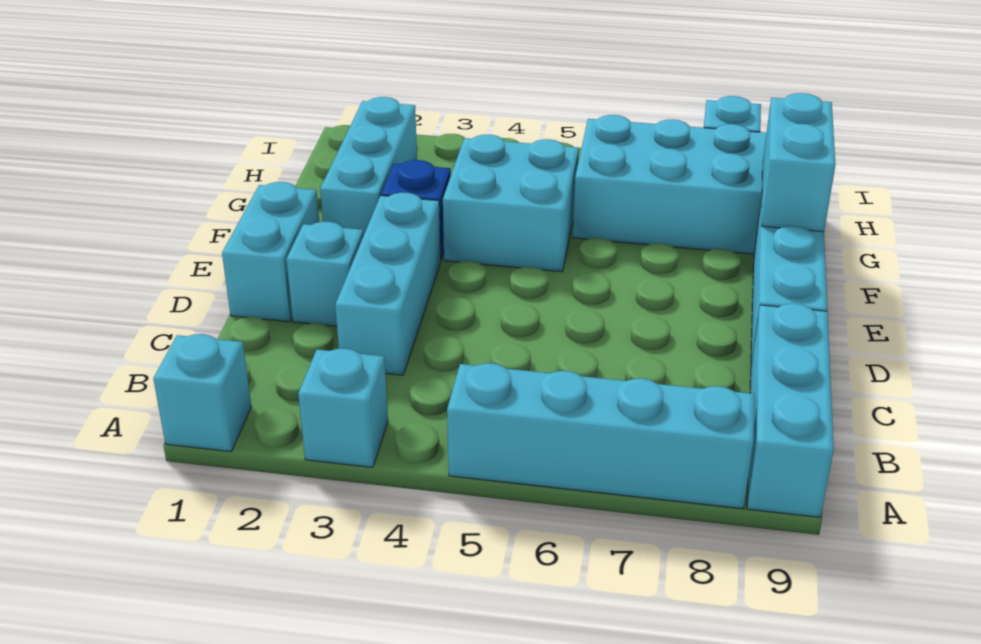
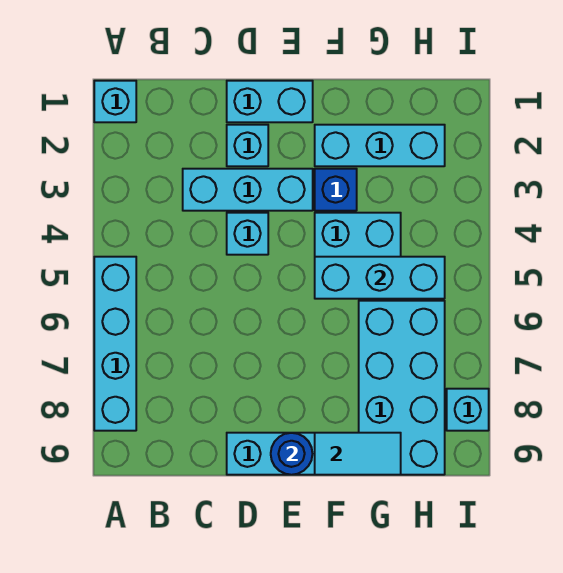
cyan 1x1 brick [298,349,388,467] -> cyan 1x1 brick moved to [227,213,268,255]
cyan 1x3 brick [747,304,834,517] -> cyan 1x3 brick moved to [315,257,445,299]
none -> blue 1x1 round brick [271,433,312,475]
cyan 1x2 brick [761,93,836,232] -> cyan 1x2 tile [315,433,401,475]

